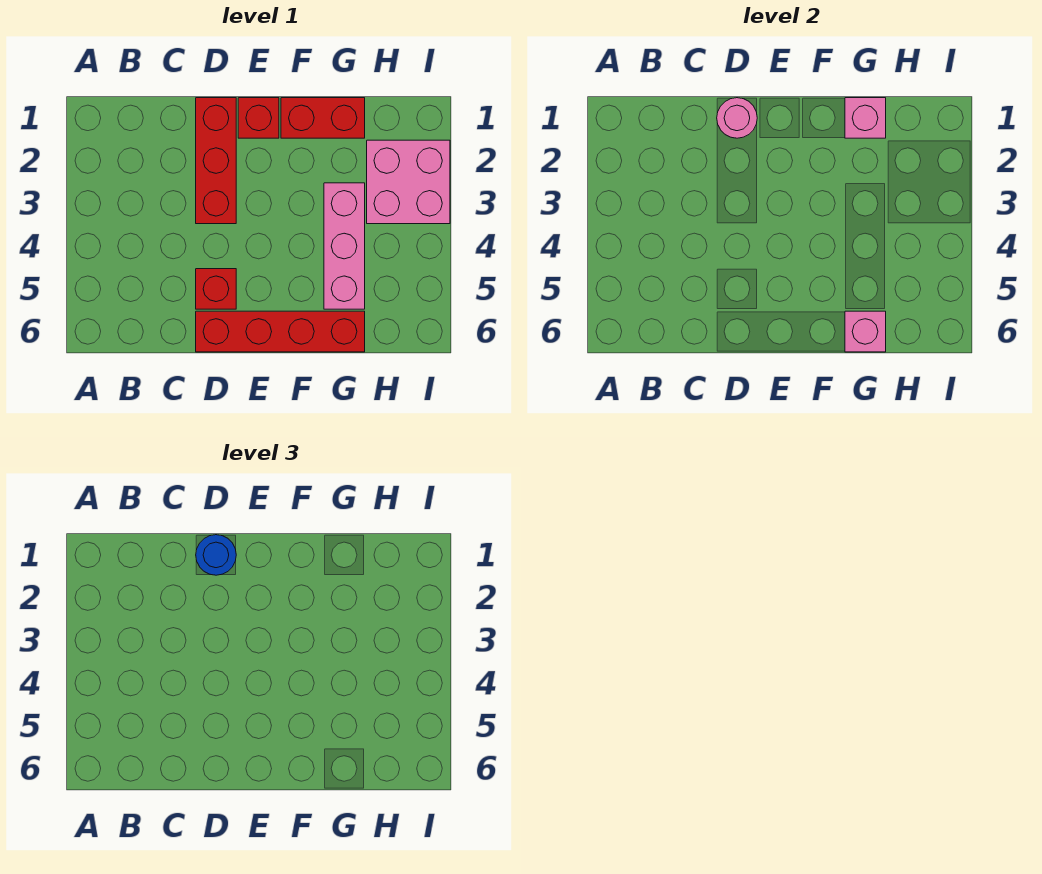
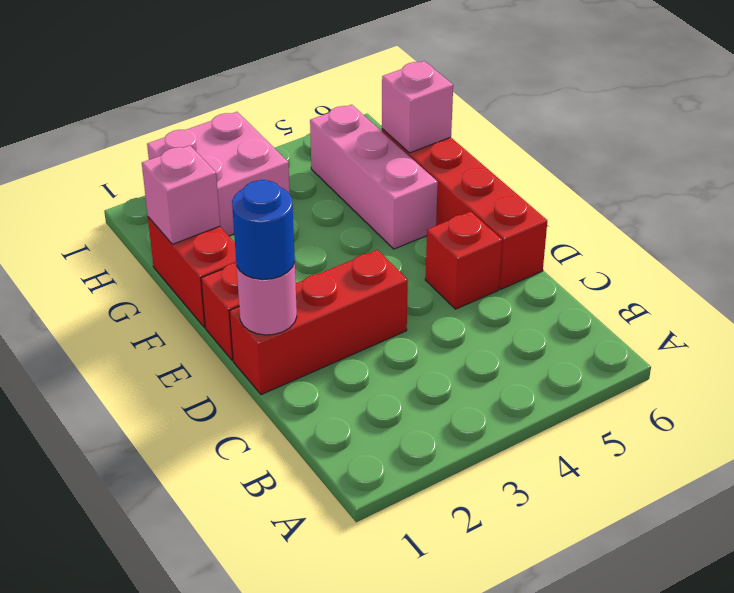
pink 1x3 brick [324,183,365,309] -> pink 1x3 brick turned to [310,105,438,249]

